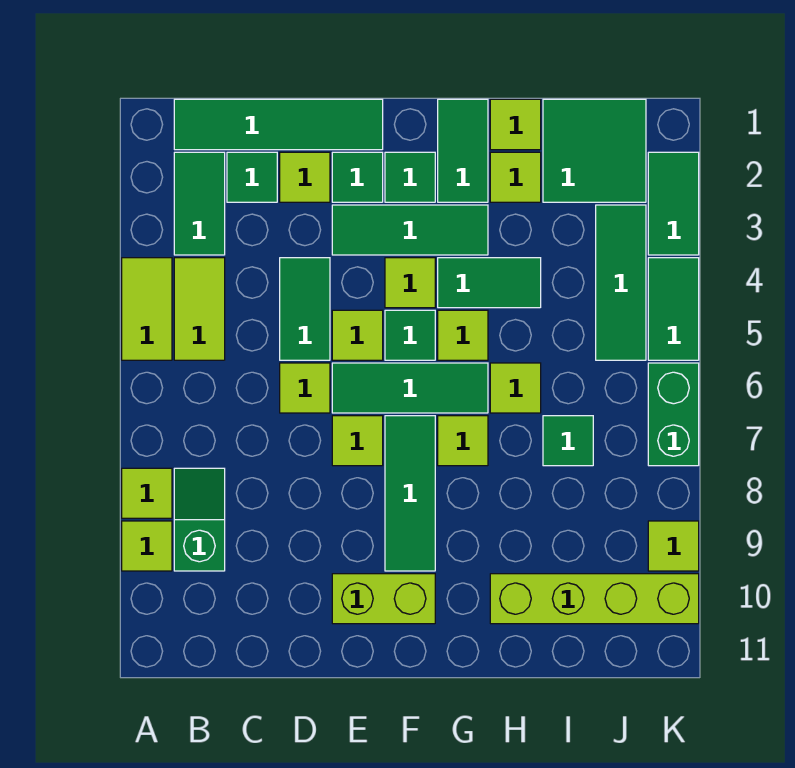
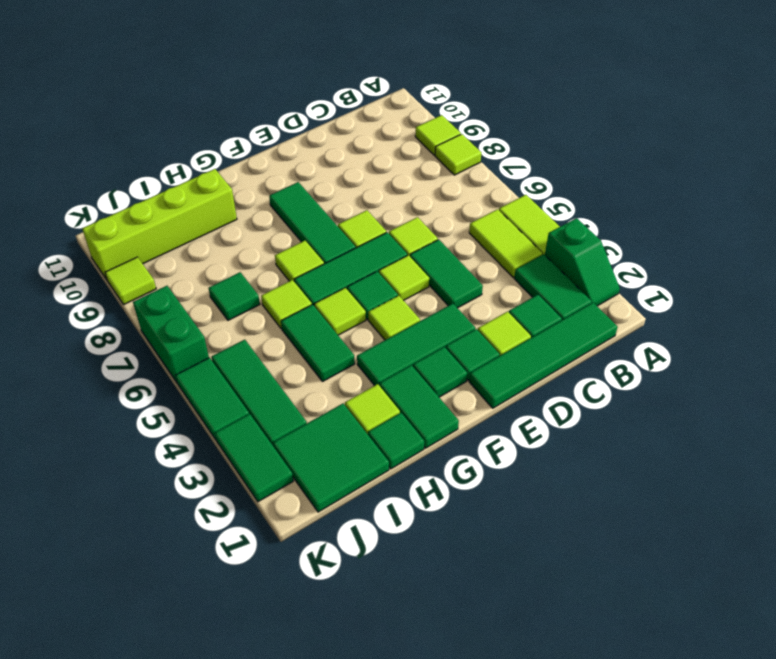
green 1x2 slope [174,468,225,571] -> green 1x2 slope moved to [545,218,620,306]
lime 1x2 brick [332,574,435,624] -> none
green 1x2 tile [438,258,541,308] -> green 1x2 tile turned to [281,304,355,382]
lime 1x1 tile [490,99,541,150] -> green 1x1 tile [368,413,424,469]

